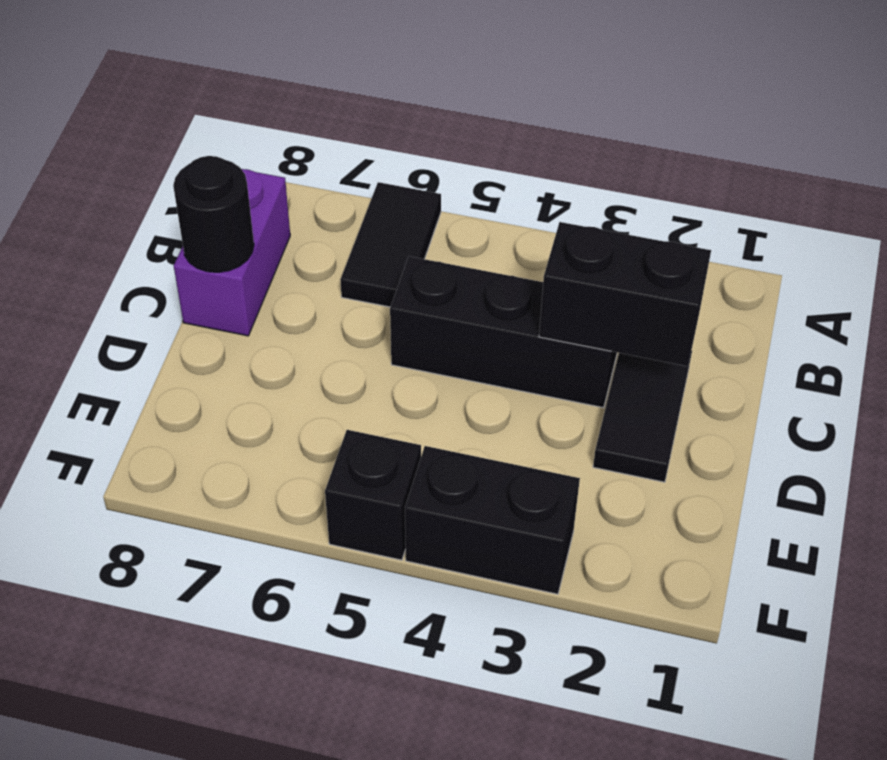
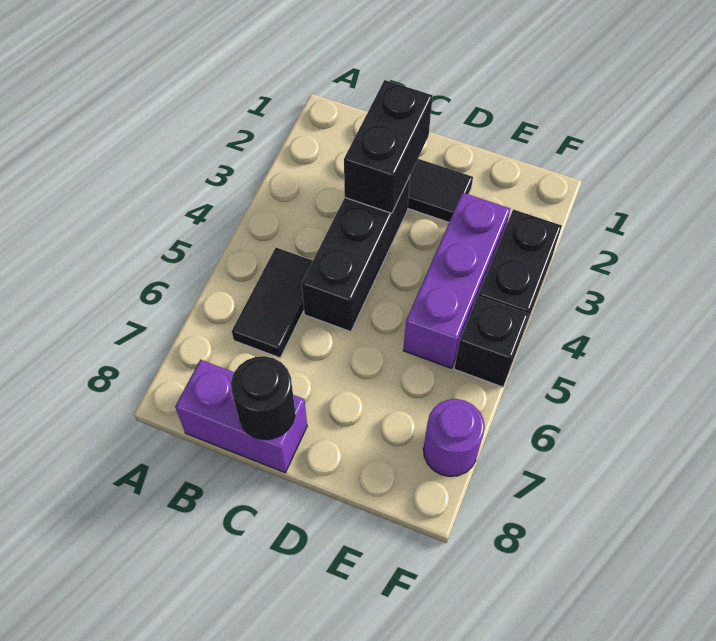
black 1x2 tile [340,182,441,307] -> black 1x2 tile turned to [232,248,313,358]
none -> purple 1x3 brick [403,193,510,368]
none -> purple 1x1 round brick [423,399,485,476]

